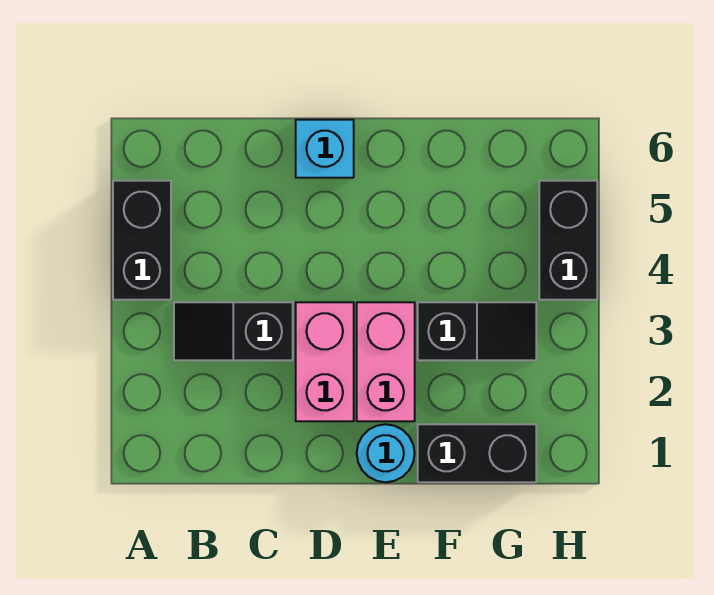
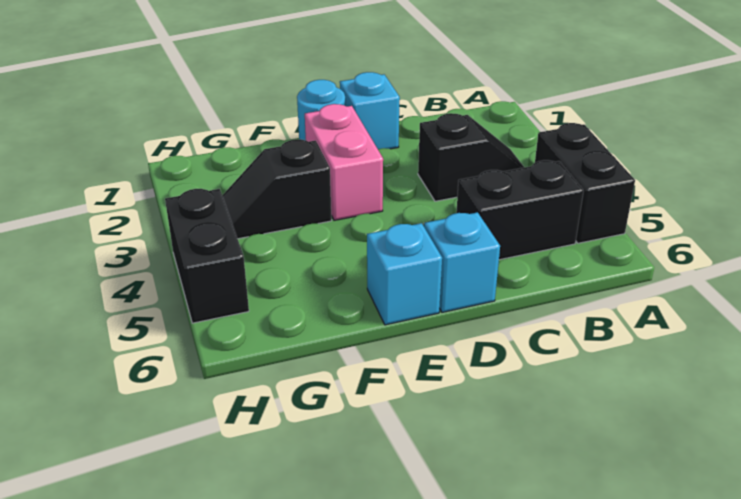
none -> cyan 1x1 brick [340,72,400,149]
pink 1x2 brick [296,302,354,421] -> none
none -> cyan 1x1 brick [367,223,442,325]
black 1x2 brick [418,424,536,482] -> black 1x2 brick moved to [456,160,584,260]

